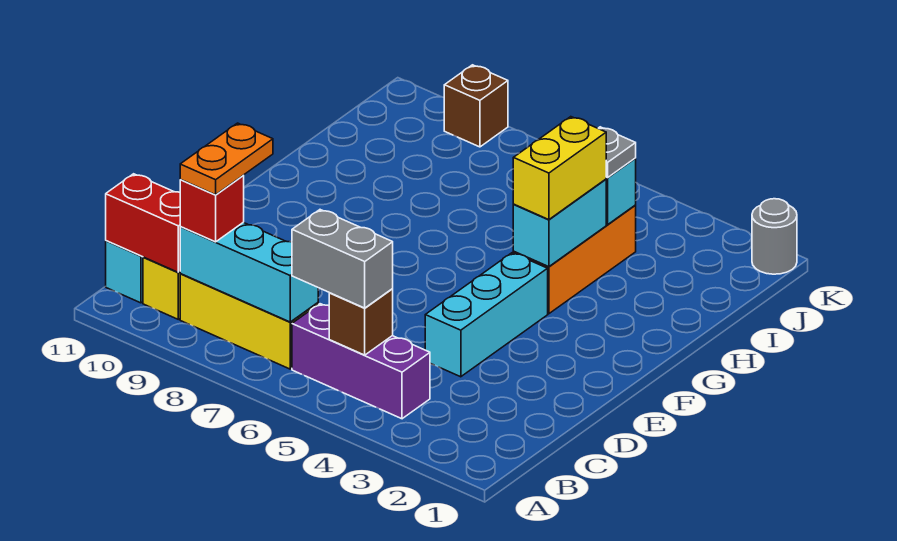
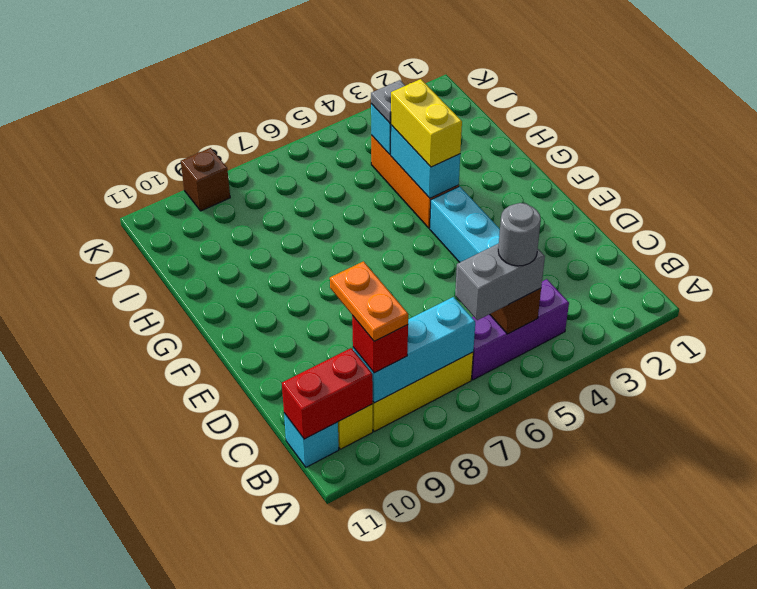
grey 1x1 round brick [752,199,797,274] -> grey 1x1 round brick moved to [498,203,541,266]

